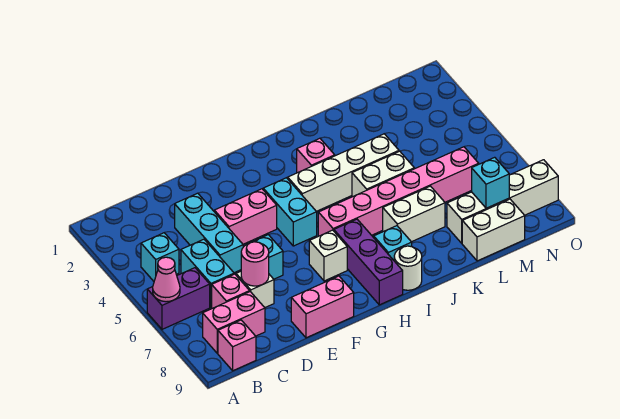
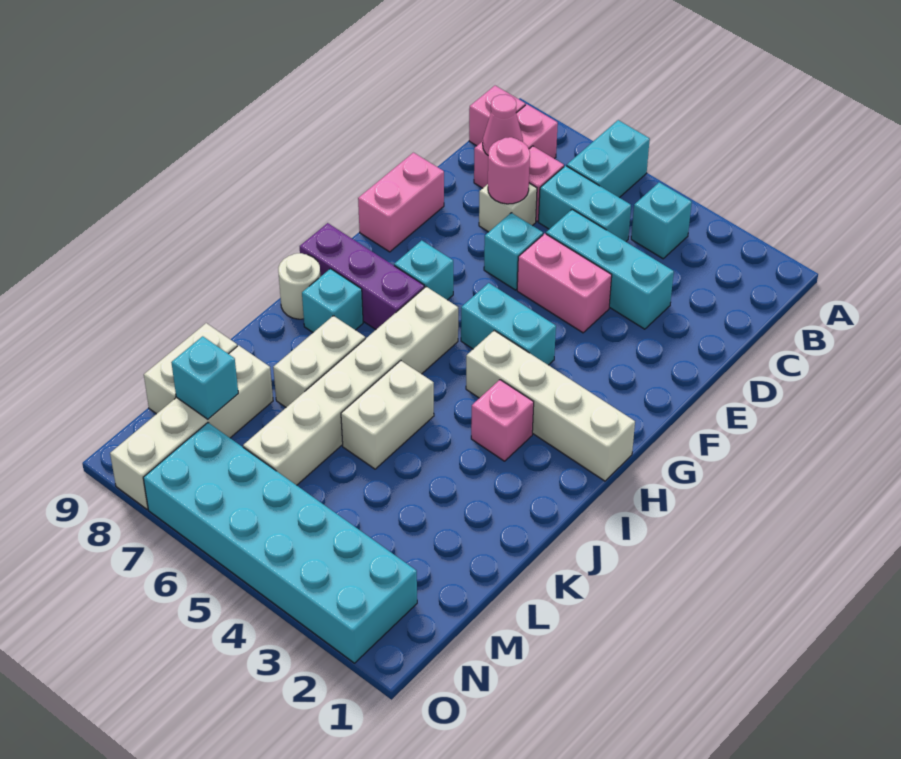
purple 1x2 brick [147,268,210,329] -> cyan 1x2 brick [567,120,650,198]
pink 1x1 cone [153,257,180,302] -> pink 1x1 cone moved to [483,94,523,155]
pink 1x2 brick [214,189,277,244] -> pink 1x2 brick turned to [517,234,612,333]
white 1x1 brick [309,230,347,281] -> cyan 1x1 brick [394,240,453,300]
white 1x4 brick [288,134,399,211] -> white 1x4 brick turned to [466,330,635,481]
pink 1x6 brick [318,147,479,236] -> white 1x6 brick [243,287,458,485]
none -> cyan 2x6 brick [143,423,417,663]

